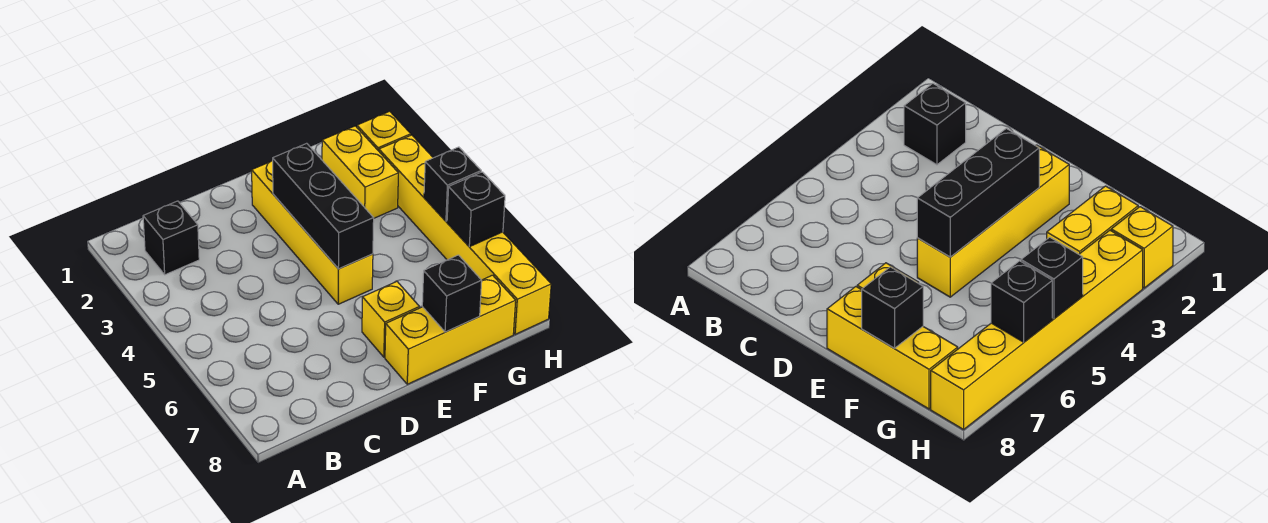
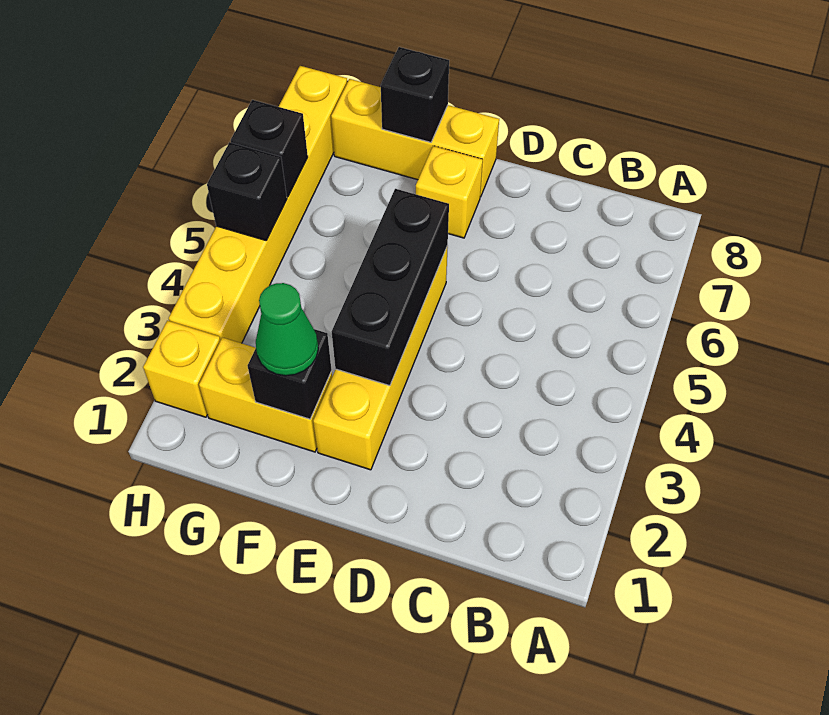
black 1x1 brick [143,201,199,275] -> black 1x1 brick moved to [248,329,332,419]
none -> green 1x1 cone [256,283,318,376]
yellow 1x2 brick [322,126,398,218] -> yellow 1x2 brick turned to [199,337,332,452]

